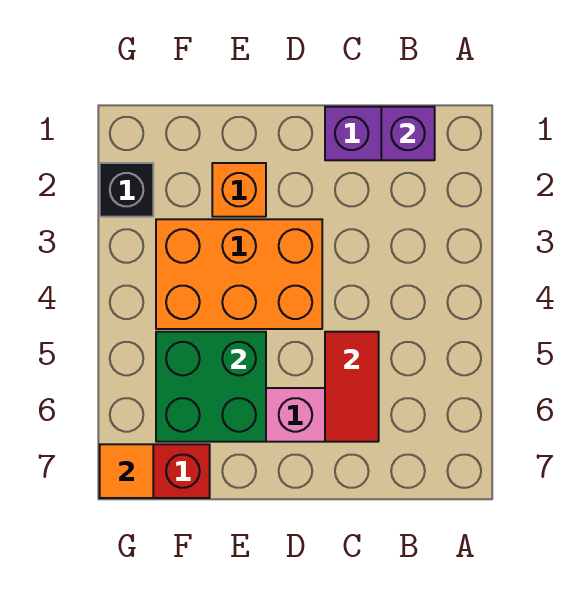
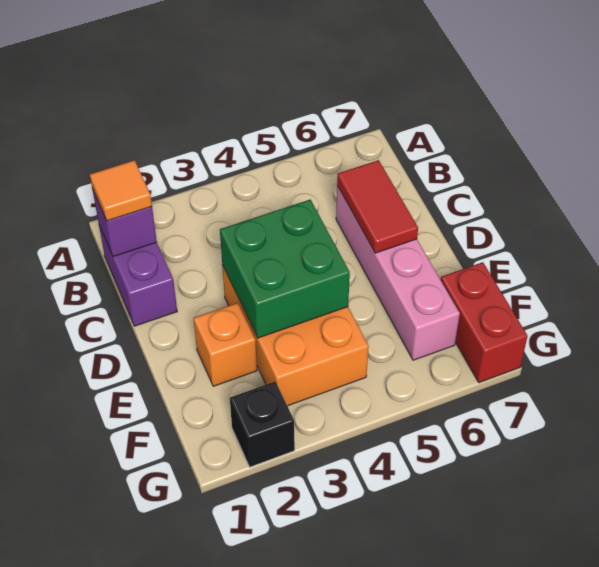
red 1x2 tile [325,332,379,442] -> red 1x2 tile turned to [337,160,418,253]
green 2x2 brick [156,332,266,442] -> green 2x2 brick moved to [220,200,350,338]
orange 1x1 tile [100,444,153,498] -> orange 1x1 tile moved to [90,160,152,221]

